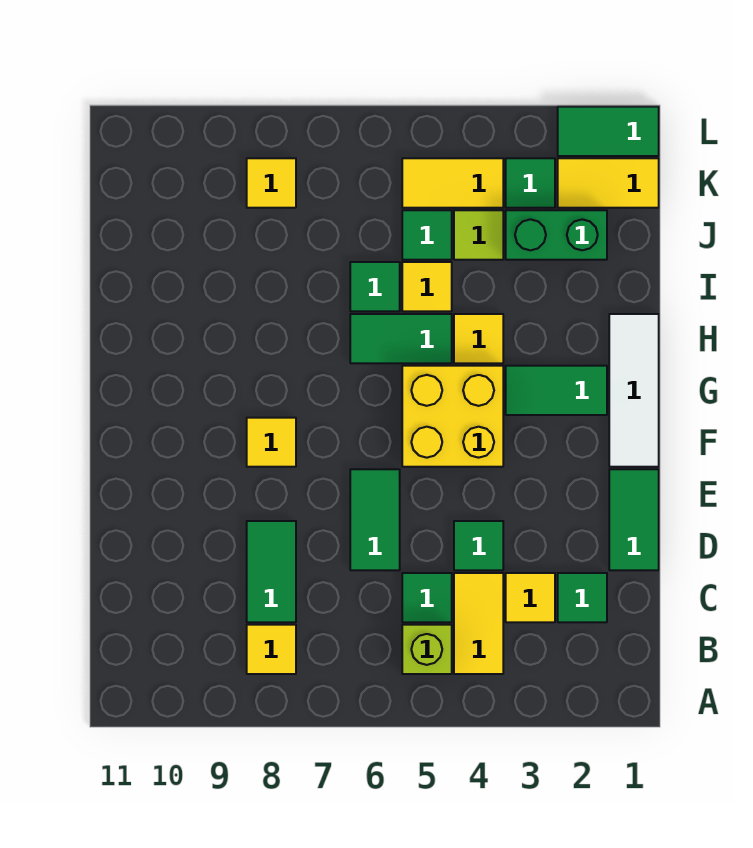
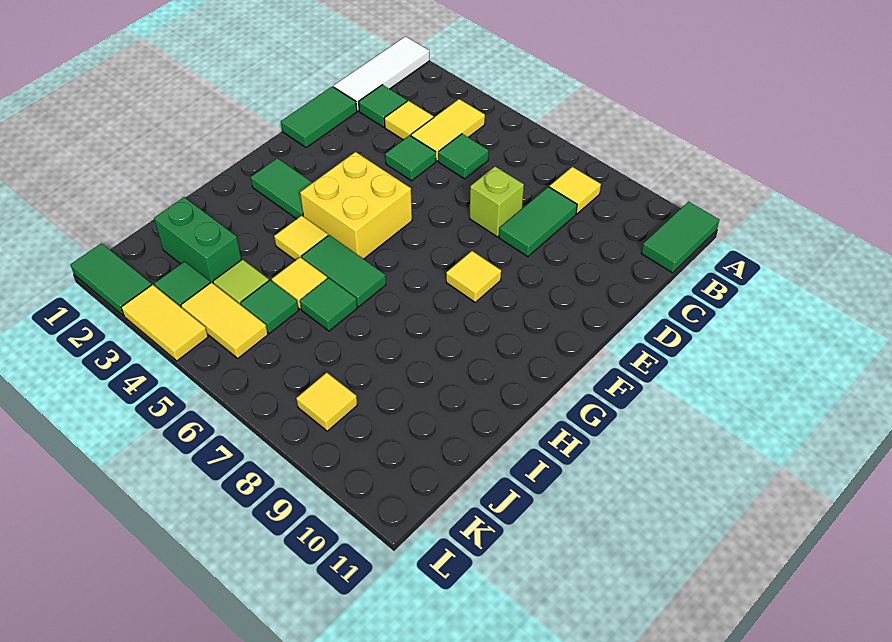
lime 1x1 brick [402,625,452,674] -> lime 1x1 brick moved to [470,166,524,237]
green 1x2 tile [350,469,400,570] -> green 1x2 tile moved to [641,202,719,273]
white 1x3 tile [609,314,659,467] -> white 1x3 tile moved to [333,36,429,111]
yellow 1x2 tile [558,158,659,208] -> yellow 1x2 tile moved to [121,285,208,361]

